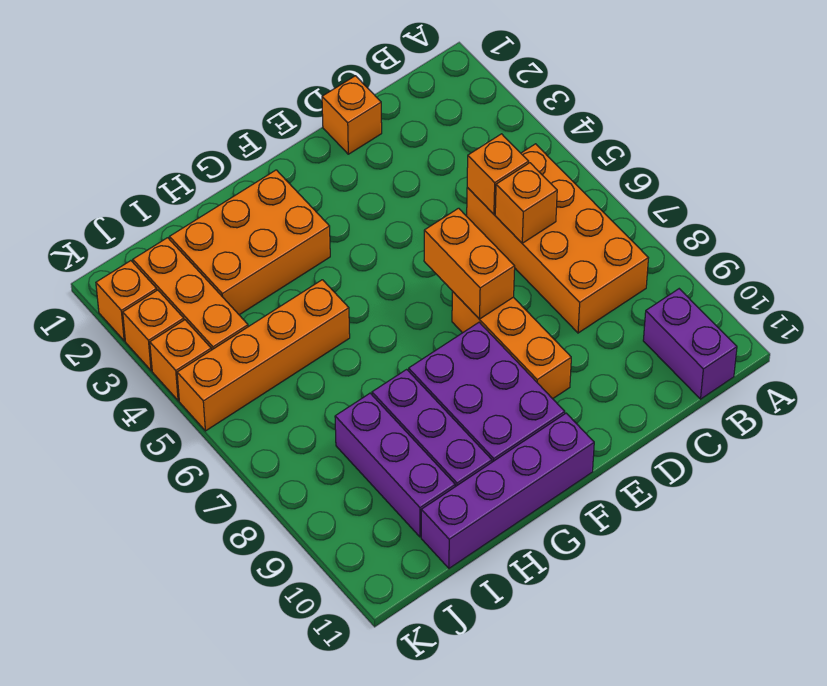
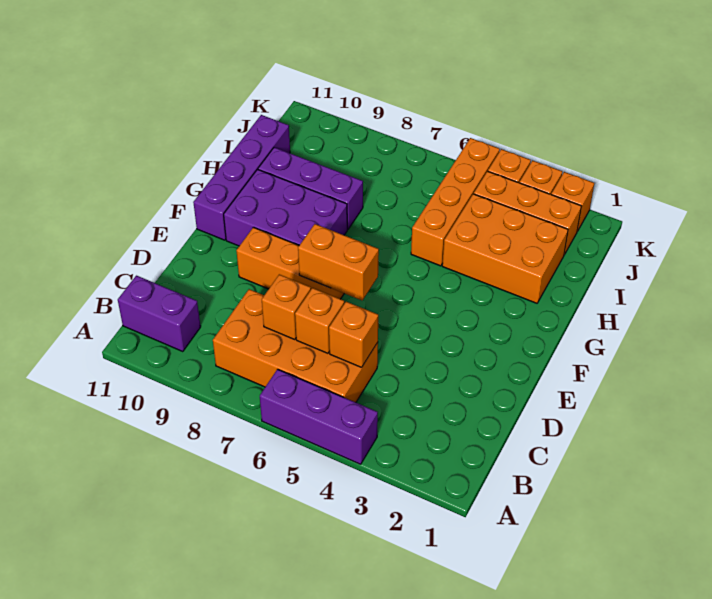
orange 1x1 brick [322,76,382,154] -> orange 1x1 brick moved to [262,274,311,339]
orange 2x3 brick [170,170,330,315] -> orange 2x3 brick turned to [442,194,568,303]
purple 1x3 brick [335,393,455,537] -> purple 1x3 brick moved to [260,369,378,464]

